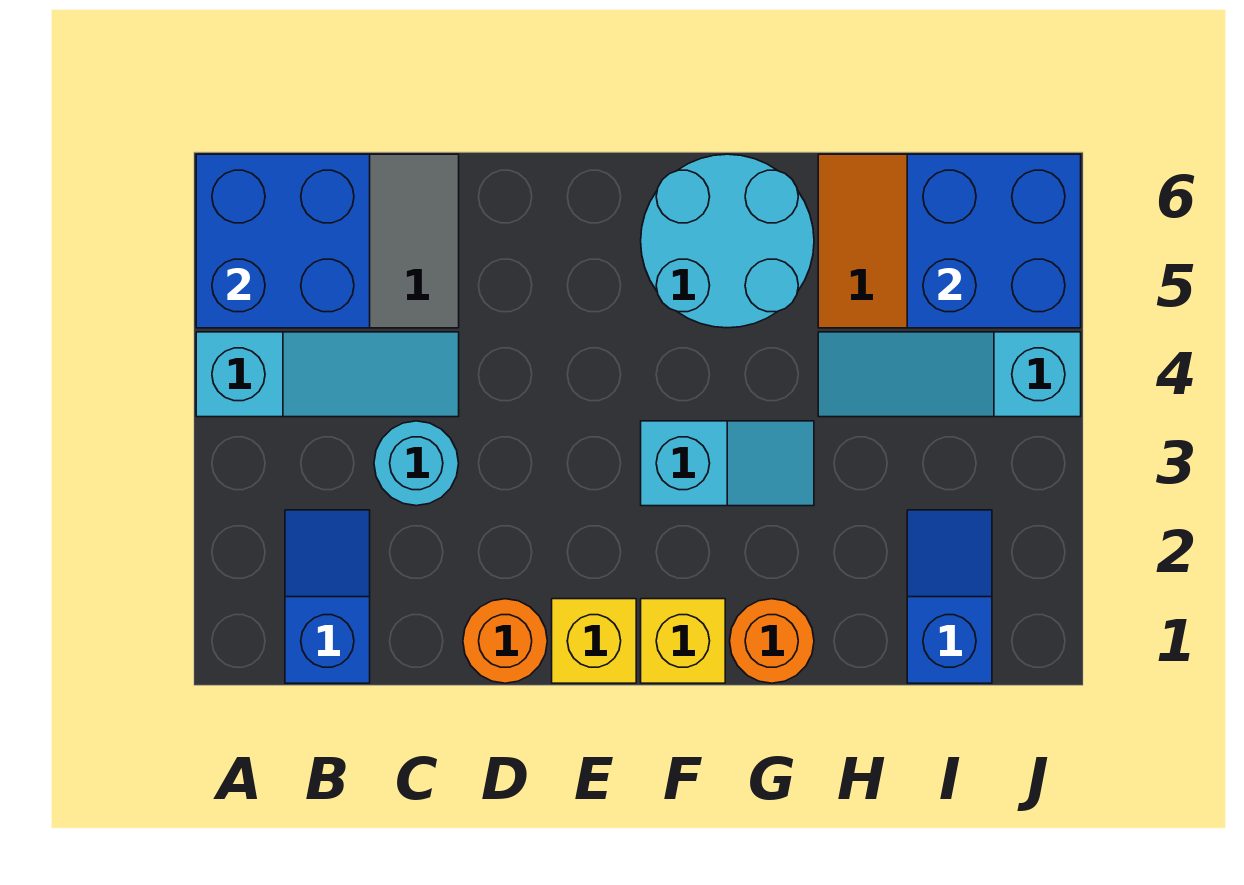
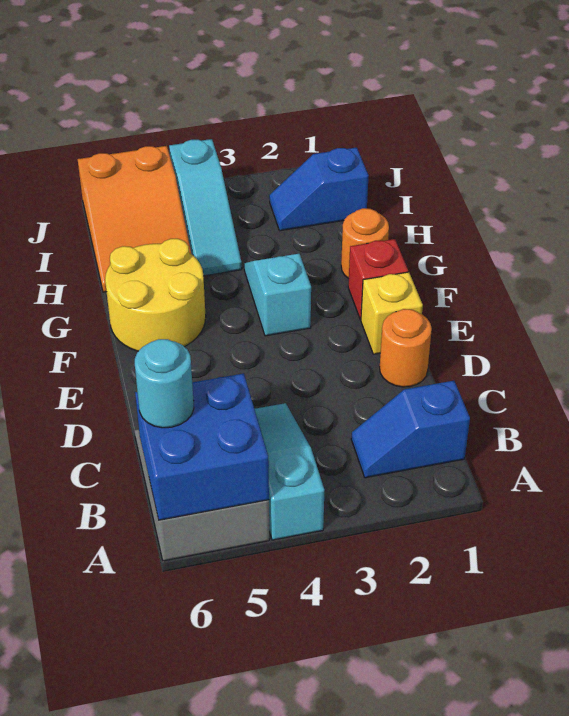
cyan 1x1 round brick [374,421,459,506] -> cyan 1x1 round brick moved to [135,339,194,428]
yellow 1x1 brick [641,599,725,683] -> red 1x1 brick [348,239,408,320]
cyan 2x2 round brick [641,154,814,328] -> yellow 2x2 round brick [105,239,206,351]
blue 2x2 brick [907,154,1081,328] -> none

